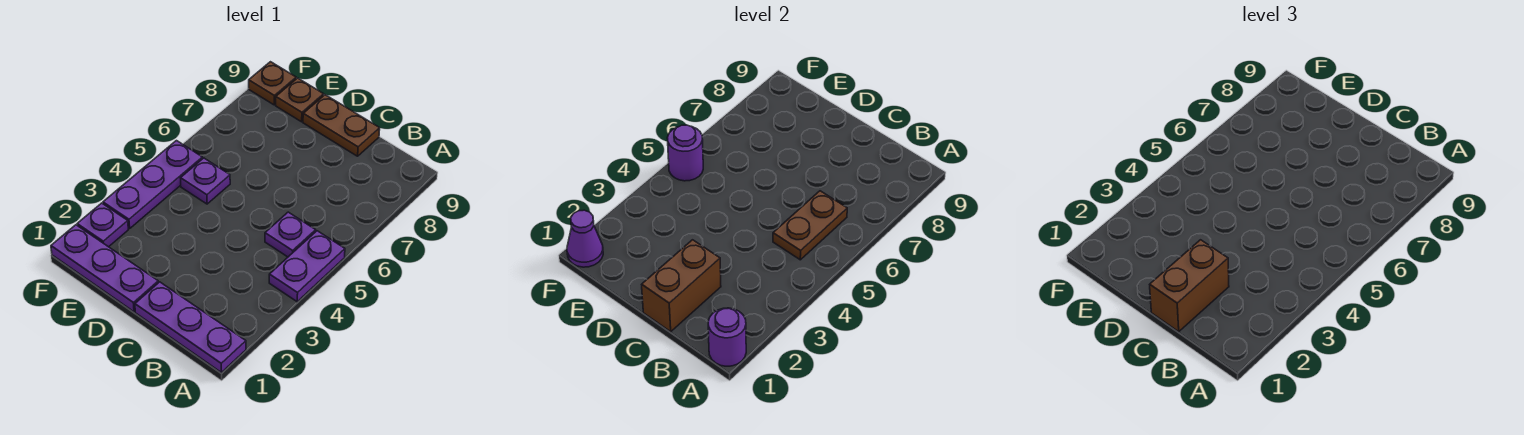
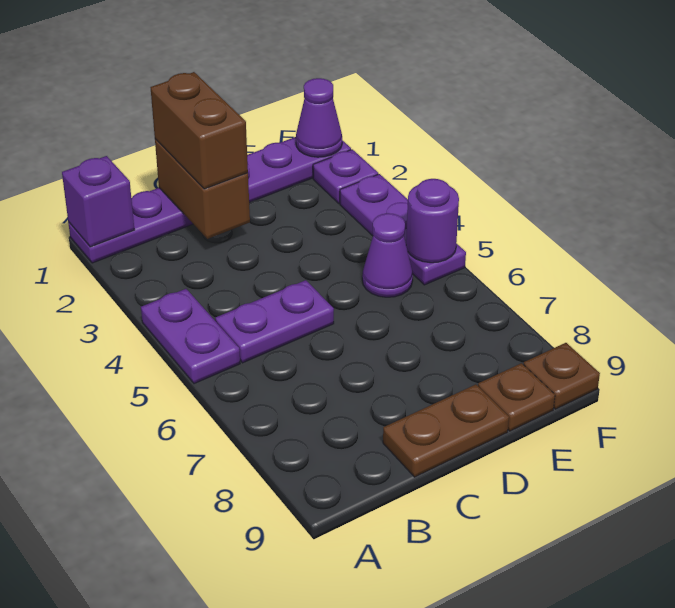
purple 1x1 round brick [708,308,746,366] -> purple 1x1 brick [62,156,134,247]
purple 1x1 plate [265,212,316,257] -> purple 1x2 plate [215,280,334,363]
brown 1x2 plate [773,191,847,260] -> none
purple 1x1 plate [181,158,230,204] -> purple 1x1 cone [362,213,413,297]

